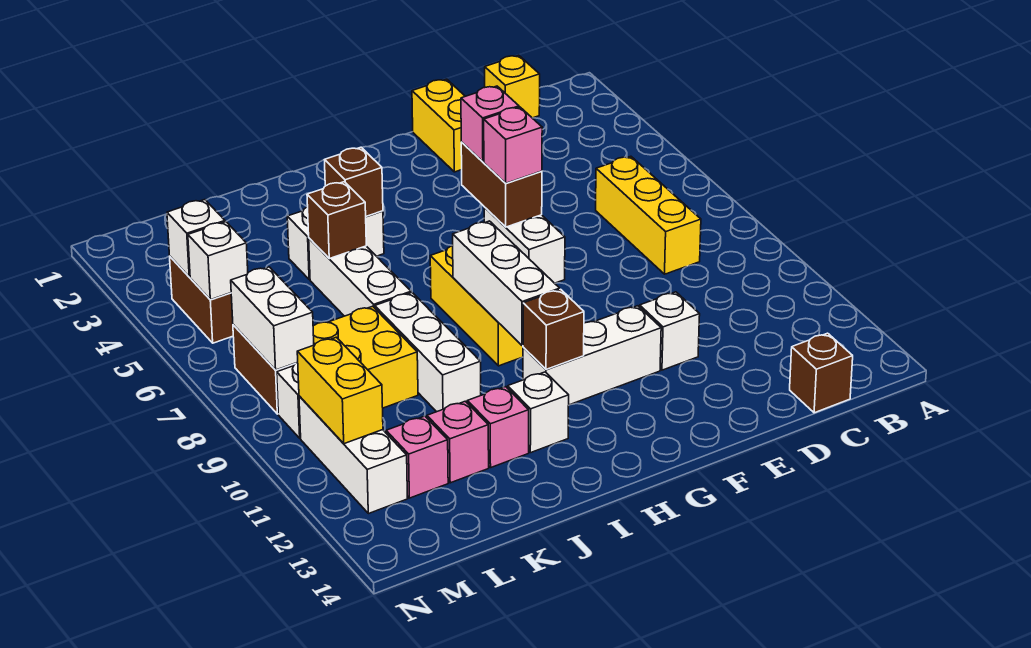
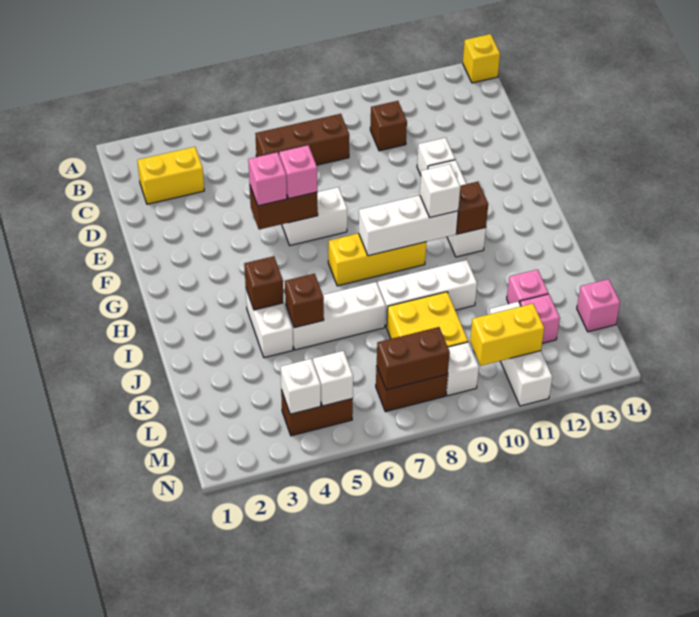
yellow 1x1 brick [485,55,540,118] -> yellow 1x1 brick moved to [463,34,500,83]
yellow 1x3 brick [596,156,701,274] -> brown 1x3 brick [255,114,349,165]
brown 1x1 brick [790,333,853,413] -> brown 1x1 brick moved to [370,101,407,151]
yellow 1x2 brick [412,79,465,172] -> yellow 1x2 brick moved to [137,147,204,204]
white 1x1 brick [508,372,569,453] -> white 1x1 brick moved to [420,164,460,217]
pink 1x1 brick [467,387,529,467] -> pink 1x1 brick moved to [577,279,620,332]
white 1x2 brick [231,267,314,370] -> brown 1x2 brick [377,327,450,390]
white 1x3 brick [299,396,408,514] -> white 1x3 brick turned to [489,301,552,406]

